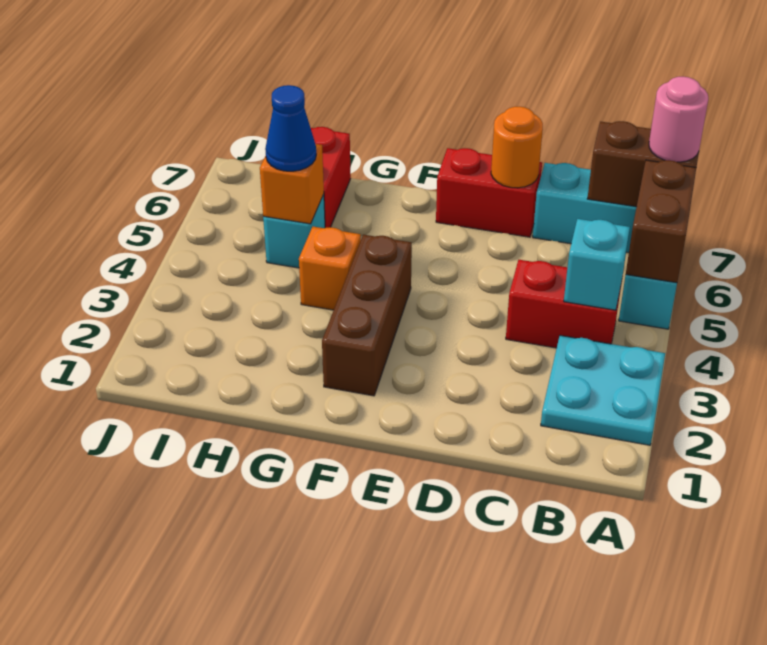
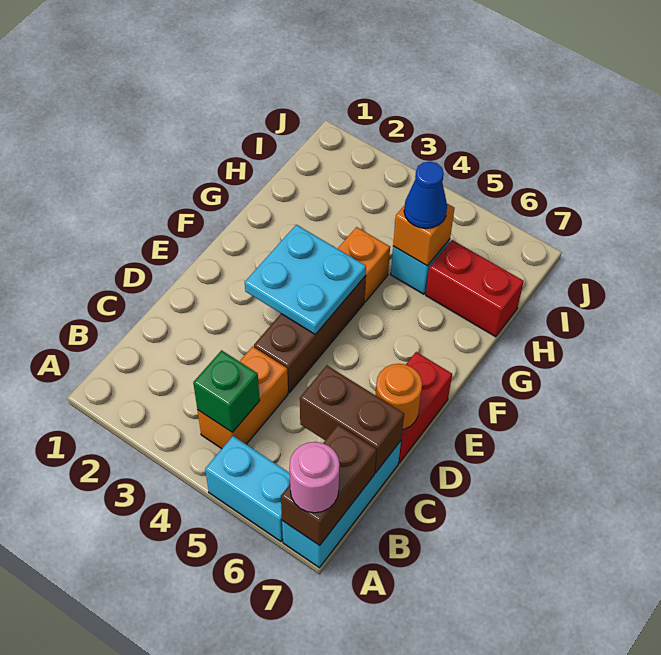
cyan 2x2 plate [541,335,665,445] -> cyan 2x2 plate moved to [245,225,366,335]
brown 1x2 brick [626,160,696,283] -> brown 1x2 brick moved to [300,365,404,473]
red 1x2 brick [506,260,622,348] -> orange 1x2 brick [198,346,288,449]
cyan 1x1 brick [564,219,630,310] -> green 1x1 brick [193,350,260,433]
brown 1x3 brick [322,235,412,396] -> brown 1x3 brick turned to [254,276,366,393]

